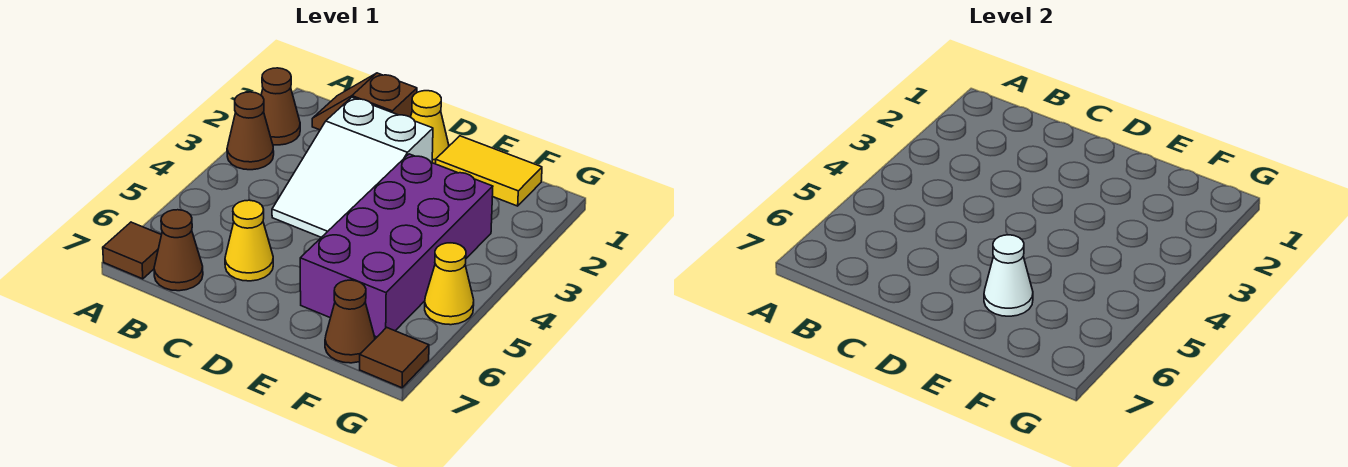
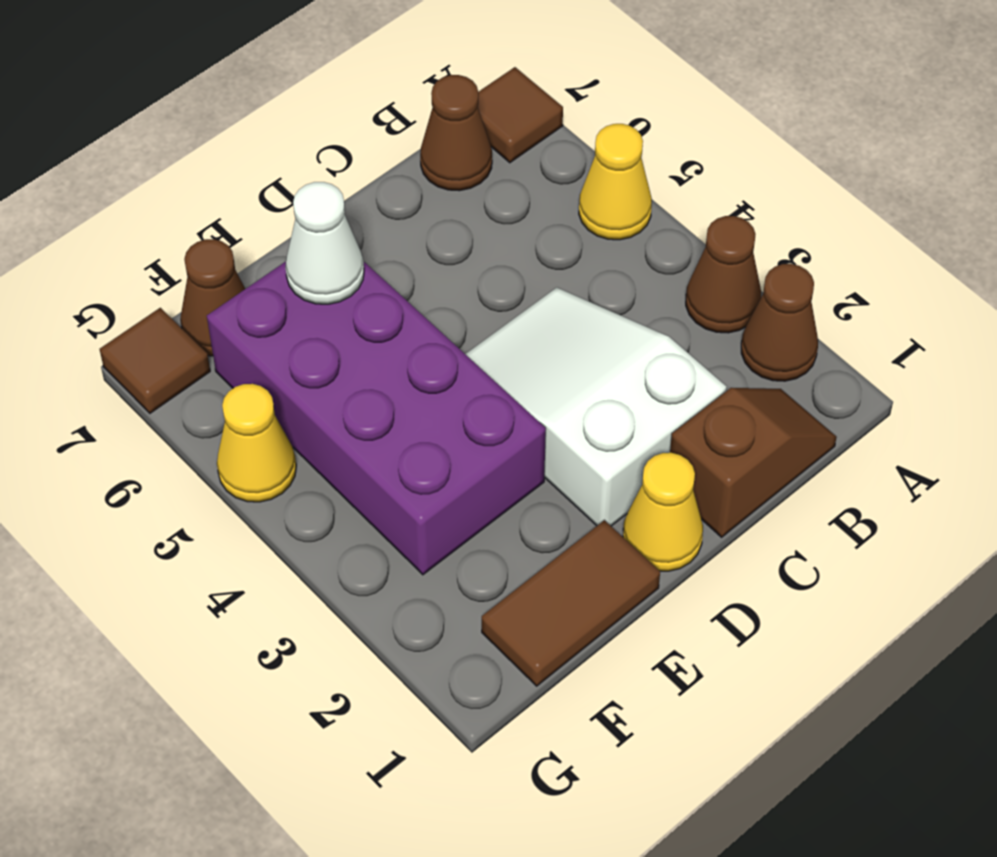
yellow 1x1 cone [225,200,273,281] -> yellow 1x1 cone moved to [579,124,652,240]
yellow 1x2 tile [435,136,542,206] -> brown 1x2 tile [482,520,660,686]

